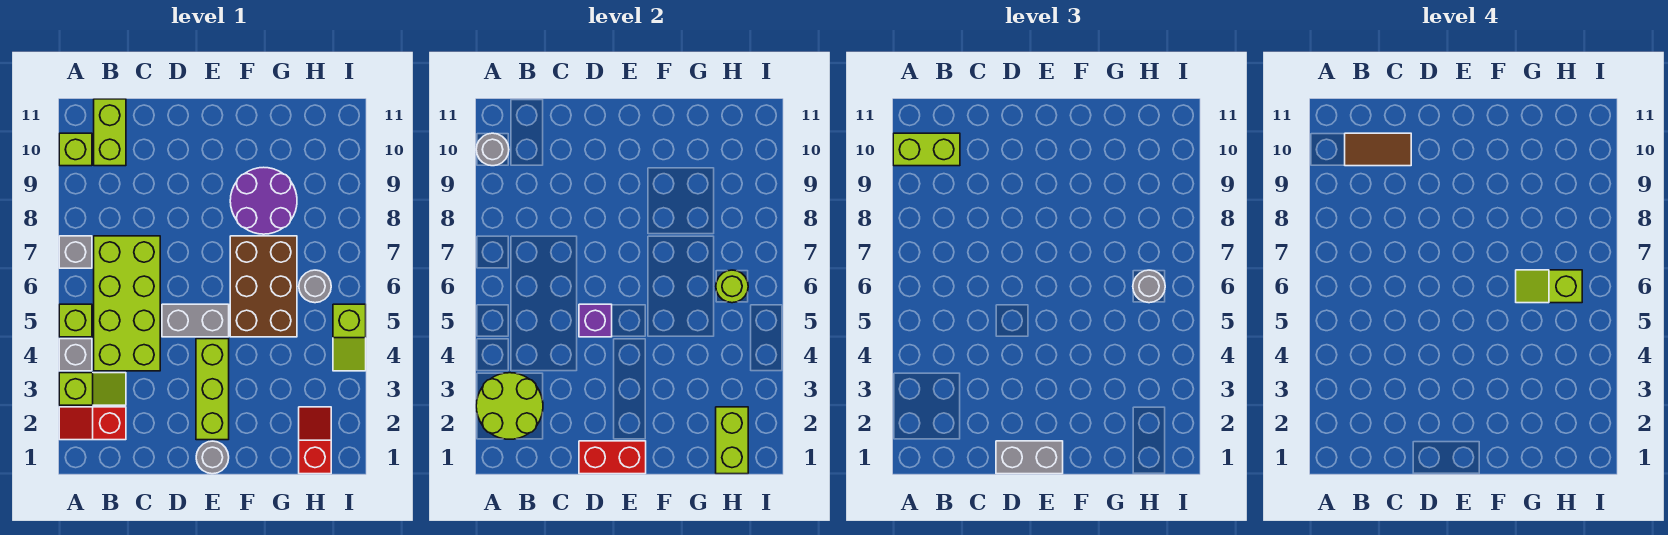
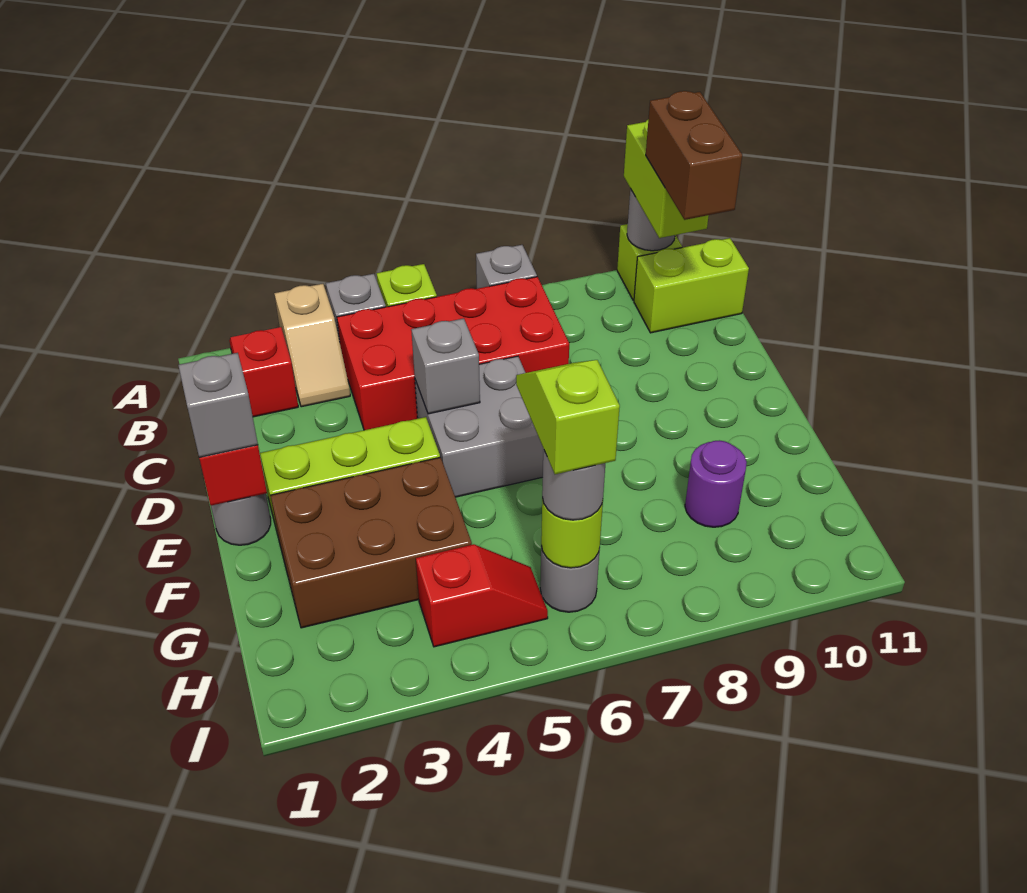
lime 2x2 round brick [476,373,543,439] -> none
lime 1x2 slope [59,373,126,405] -> tan 1x2 slope [274,284,350,407]
lime 2x4 brick [94,236,160,371] -> red 2x4 brick [337,277,569,430]
brown 1x2 tile [1345,133,1411,166] -> brown 1x2 brick [646,91,742,220]
grey 1x2 brick [996,441,1063,474] -> grey 1x1 brick [178,353,258,457]
grey 1x2 brick [162,304,229,337] -> grey 2x2 brick [415,356,543,497]
purple 1x1 brick [579,304,612,337] -> grey 1x1 brick [411,318,480,414]
brown 2x3 brick [230,236,297,337] -> brown 2x3 brick moved to [271,457,472,628]
purple 2x2 round brick [230,167,297,234] -> purple 1x1 round brick [685,440,747,527]
red 1x2 slope [299,407,331,474] -> red 1x2 slope moved to [416,544,548,647]
lime 1x2 brick [716,407,748,474] -> none
lime 1x2 slope [333,304,366,371] -> none

